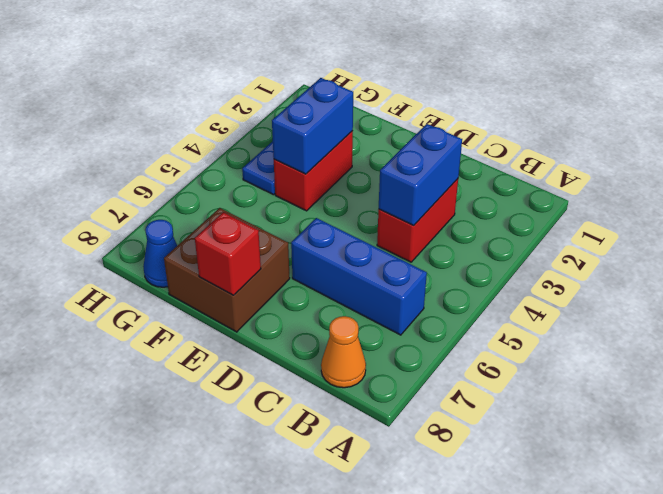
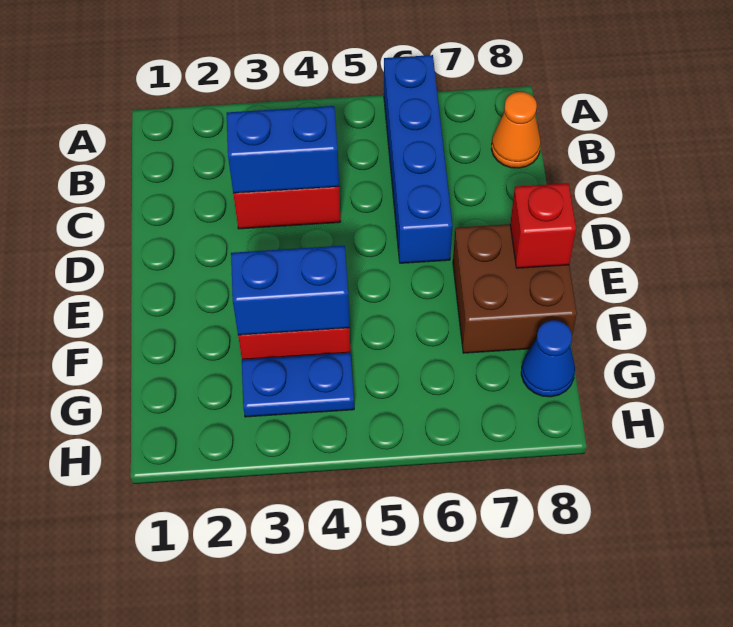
blue 1x3 brick [291,218,427,335] -> blue 1x4 brick [384,55,452,263]

